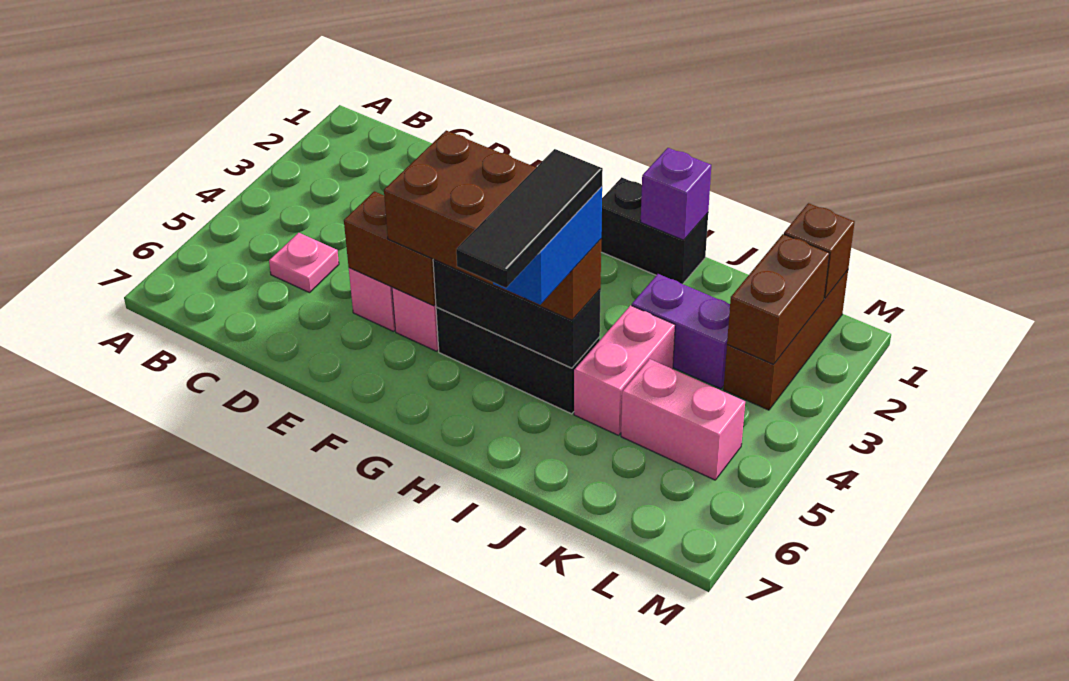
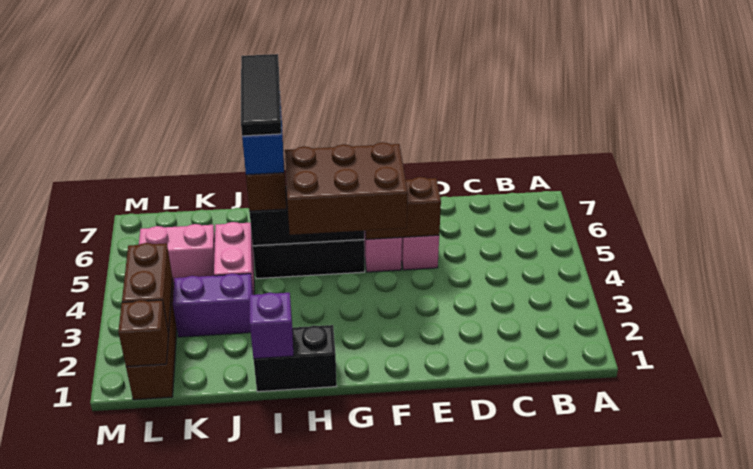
pink 1x1 plate [269,233,339,293] -> none

